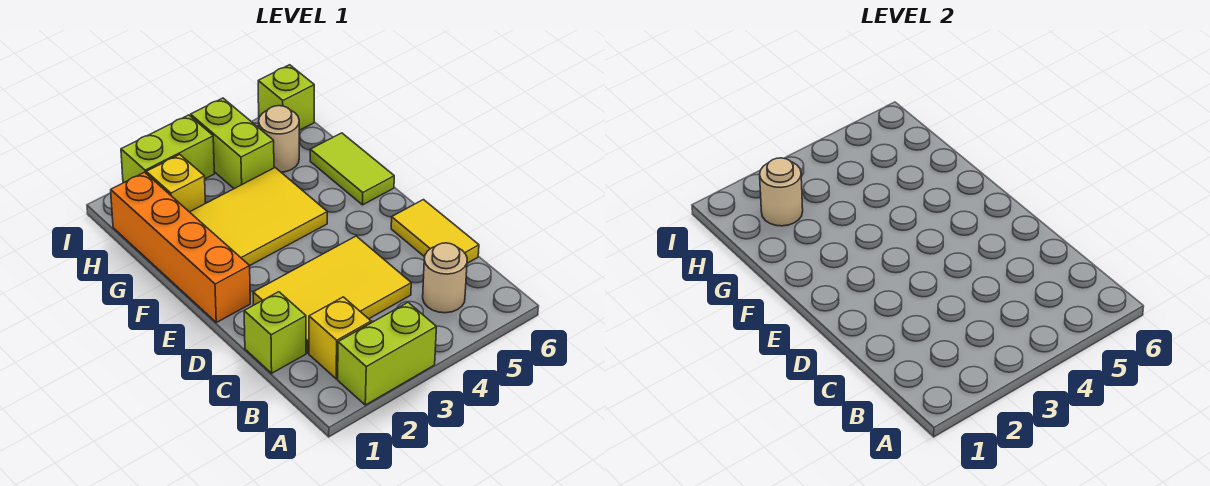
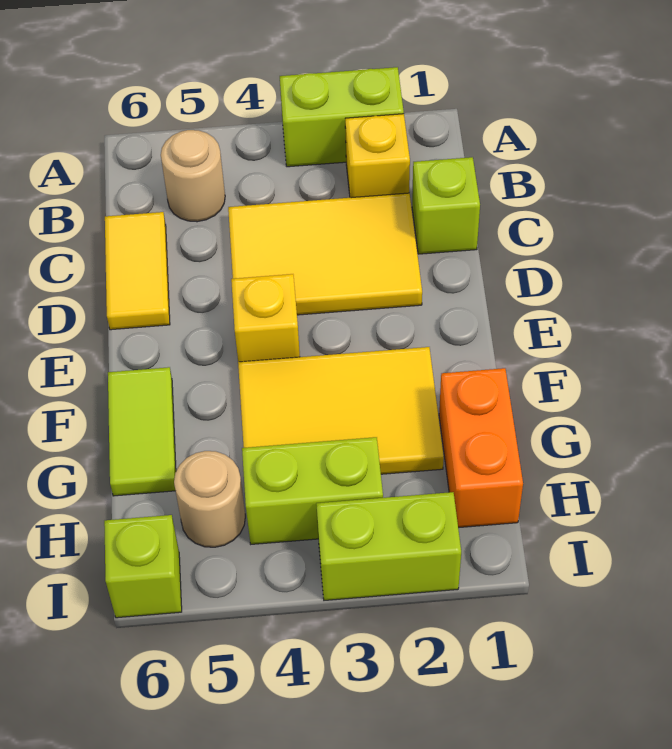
orange 1x4 brick [111,172,250,322] -> orange 1x2 brick [439,368,523,528]
yellow 1x1 brick [146,155,205,212] -> yellow 1x1 brick moved to [231,274,300,362]
tan 1x1 round brick [760,158,803,226] -> none
lime 1x2 brick [191,98,274,189] -> lime 1x2 brick turned to [242,437,383,544]

